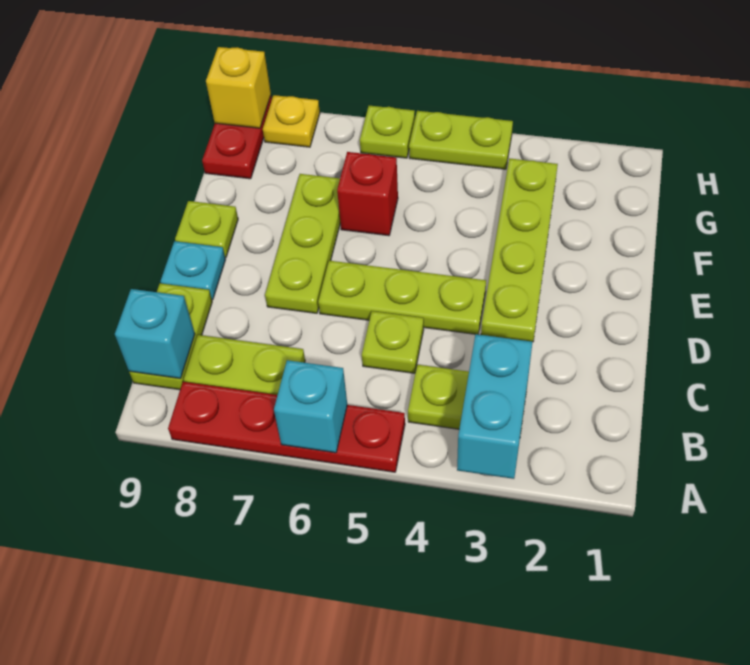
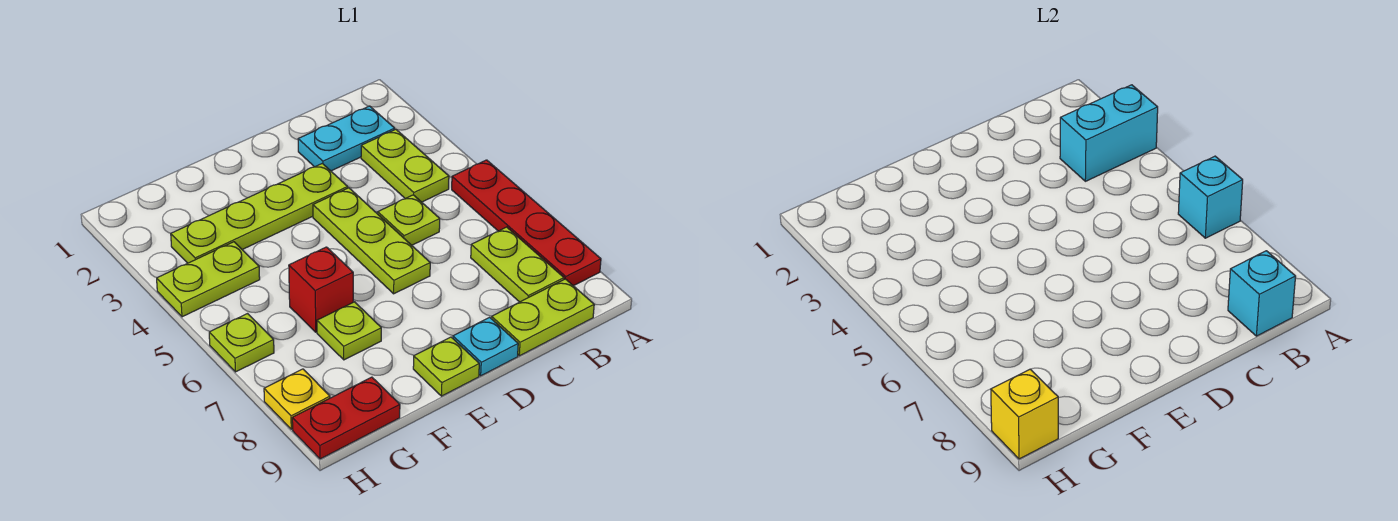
none -> cyan 1x2 plate [298,106,395,171]
lime 1x3 plate [265,174,340,313] -> lime 1x1 plate [317,302,381,360]
lime 1x2 plate [409,111,513,169] -> lime 1x2 plate turned to [157,242,260,317]

